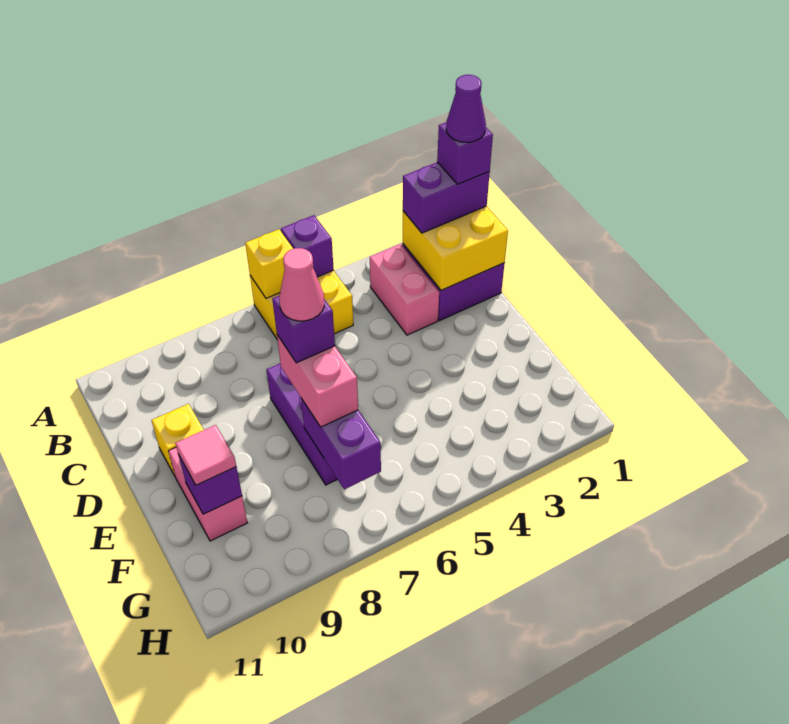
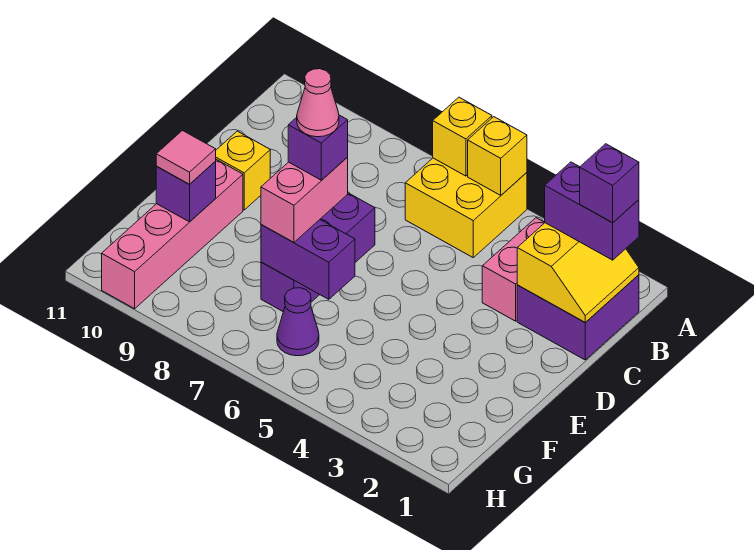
purple 1x1 brick [281,215,334,277] -> yellow 1x1 brick [468,117,527,195]
yellow 2x2 brick [403,206,508,290] -> yellow 2x2 slope [517,223,639,323]
purple 1x1 cone [446,75,486,142] -> purple 1x1 cone moved to [277,288,319,356]
pink 1x2 brick [168,448,247,541] -> pink 1x4 brick [102,159,243,309]
purple 1x2 brick [301,398,381,489] -> purple 1x2 brick turned to [261,220,355,299]

